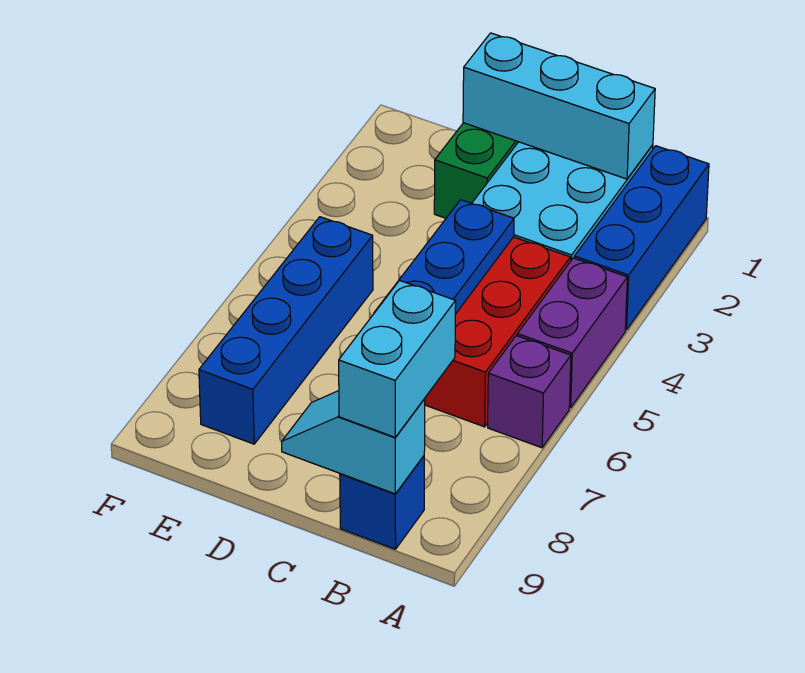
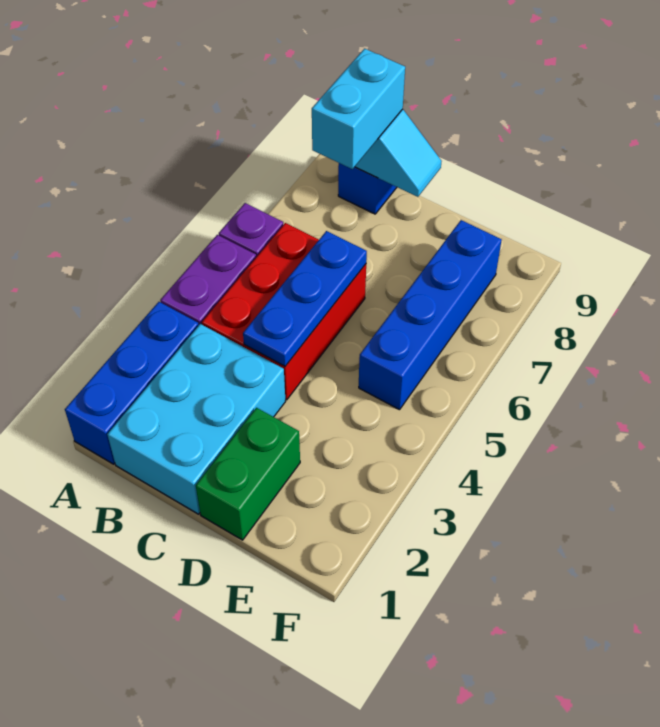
cyan 1x3 brick [463,33,655,179] -> none

